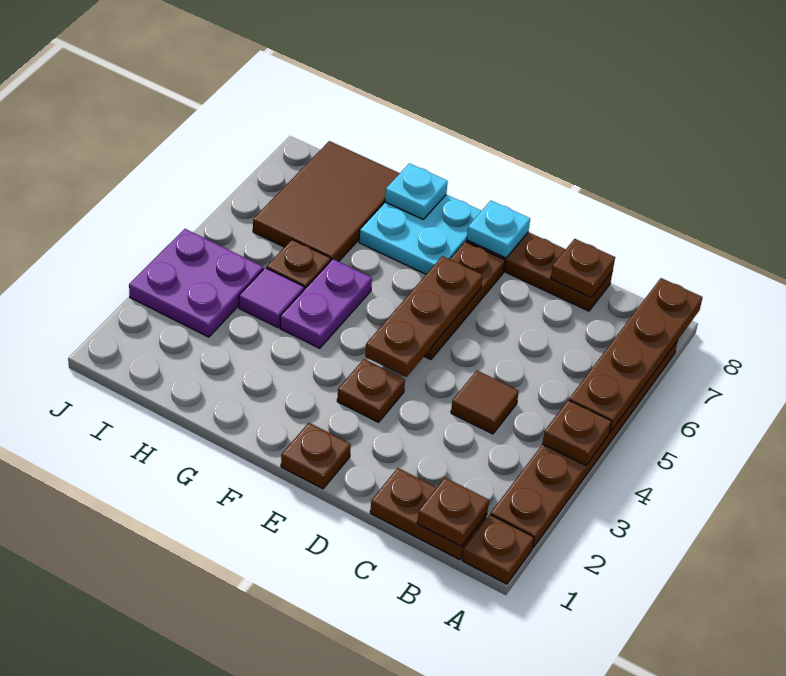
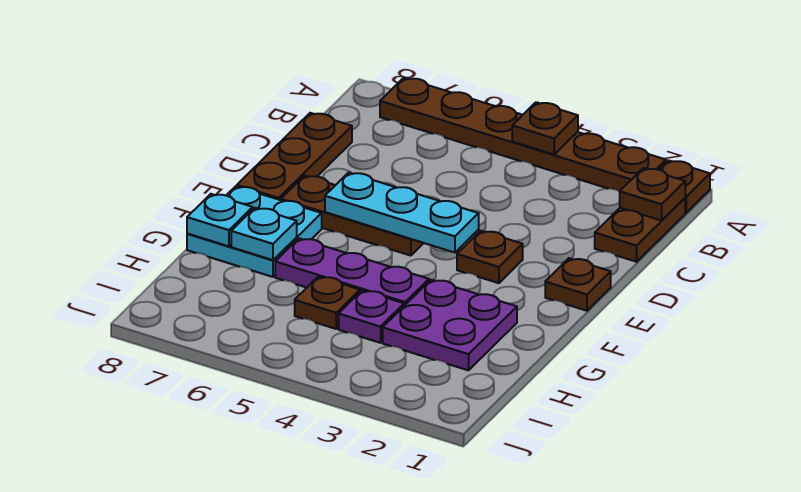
brown 1x4 plate [569,278,702,432] -> none
brown 1x1 tile [451,371,519,434] -> none
brown 1x1 plate [551,239,615,298] -> none
brown 1x3 plate [365,256,483,377] -> cyan 1x3 plate [325,173,479,253]
cyan 1x1 plate [467,201,530,258] -> cyan 1x1 plate moved to [231,208,297,260]
purple 1x2 plate [280,259,372,348] -> purple 1x3 plate [275,238,429,306]
purple 1x1 tile [239,268,304,328] -> purple 1x1 plate [339,290,404,343]
brown 2x3 tile [253,141,400,262] -> none
purple 2x2 plate [129,229,263,337] -> purple 2x2 plate moved to [383,280,517,370]

